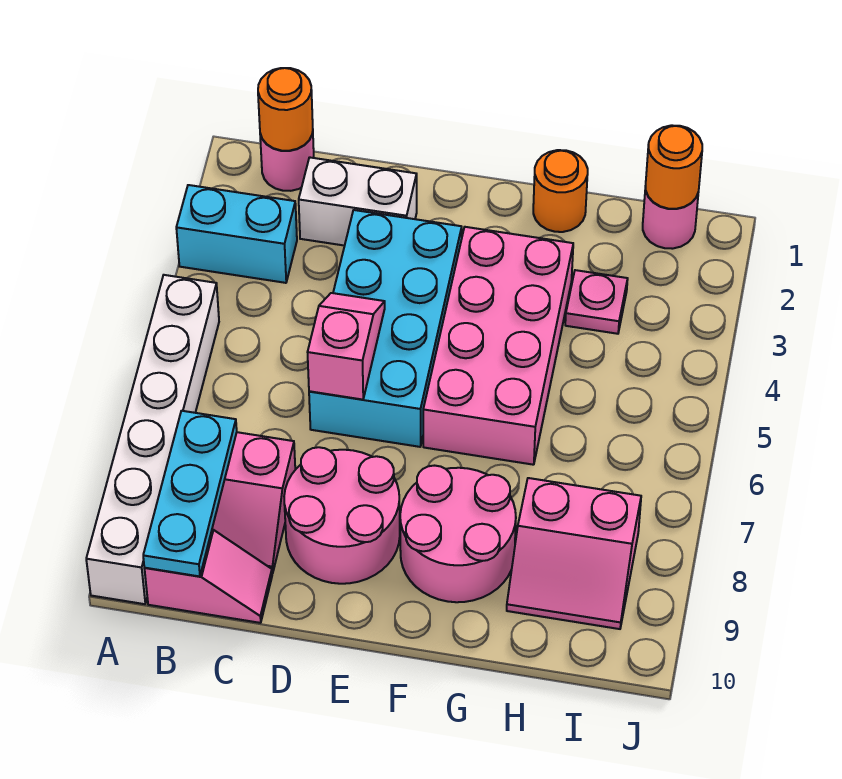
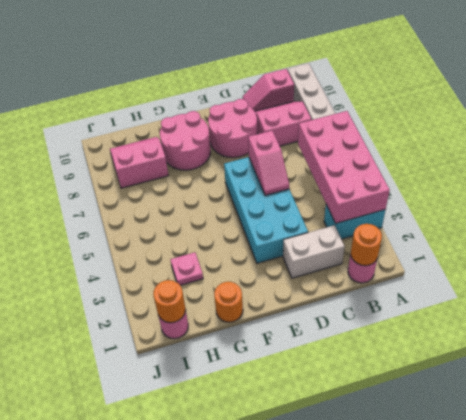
cyan 1x3 plate [143,411,237,576] -> none
pink 2x4 brick [423,227,573,465] -> pink 2x4 brick moved to [298,111,390,223]

